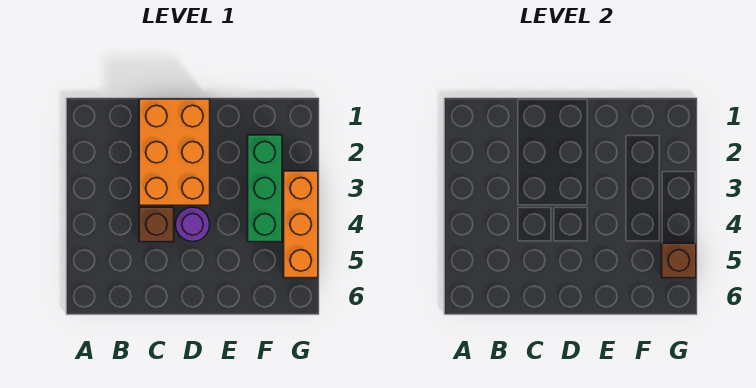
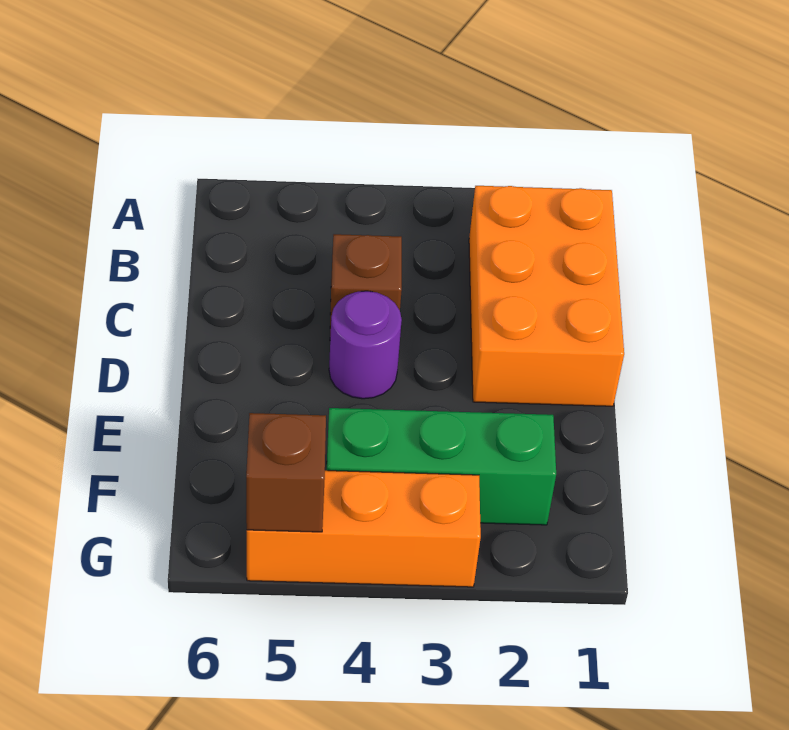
orange 2x3 brick [139,99,210,205] -> orange 2x3 brick turned to [469,186,624,406]

